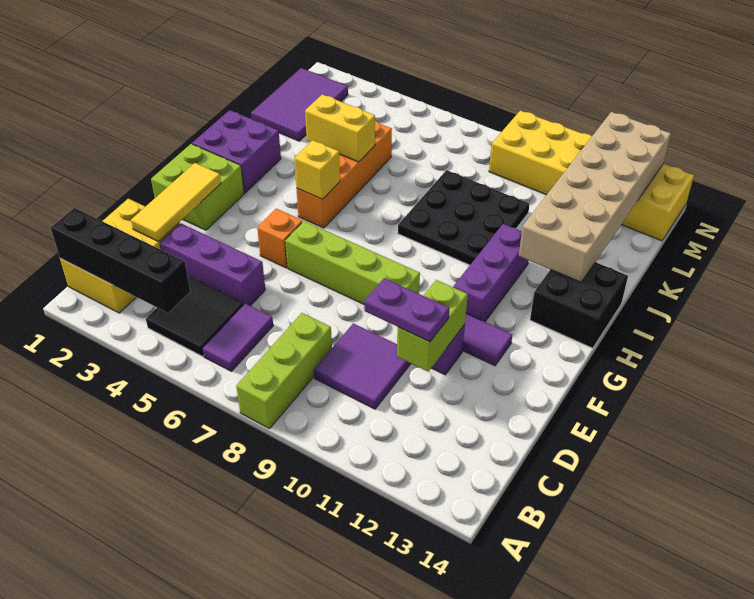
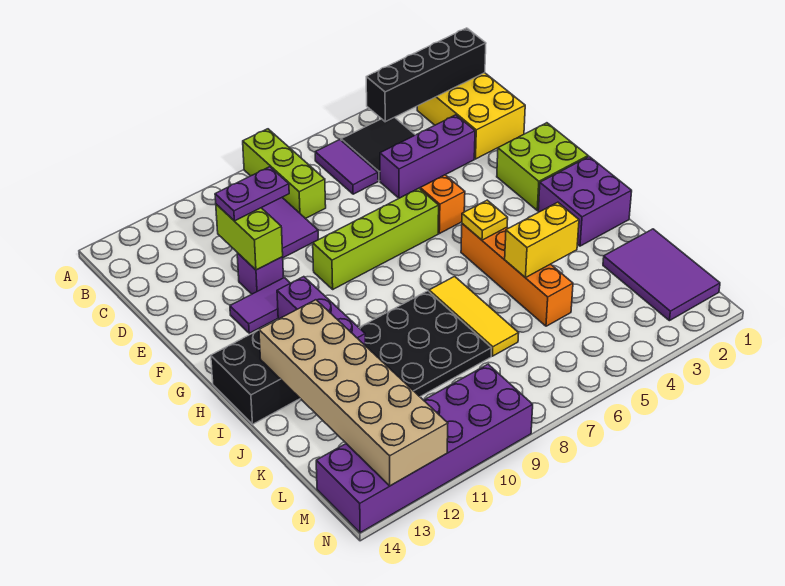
yellow 1x3 tile [131,163,221,242] -> yellow 1x3 tile moved to [429,276,519,356]
yellow 1x1 brick [294,140,340,199] -> yellow 1x1 plate [462,200,508,240]
yellow 2x6 brick [489,111,694,241] -> purple 2x6 brick [316,364,533,533]

